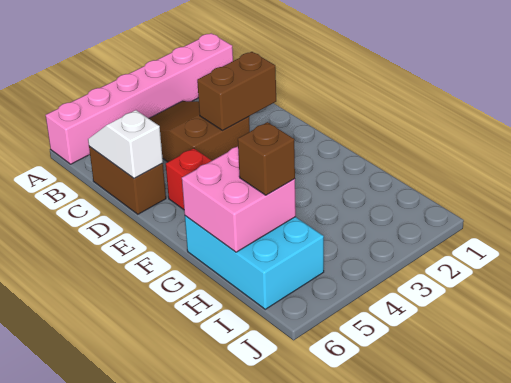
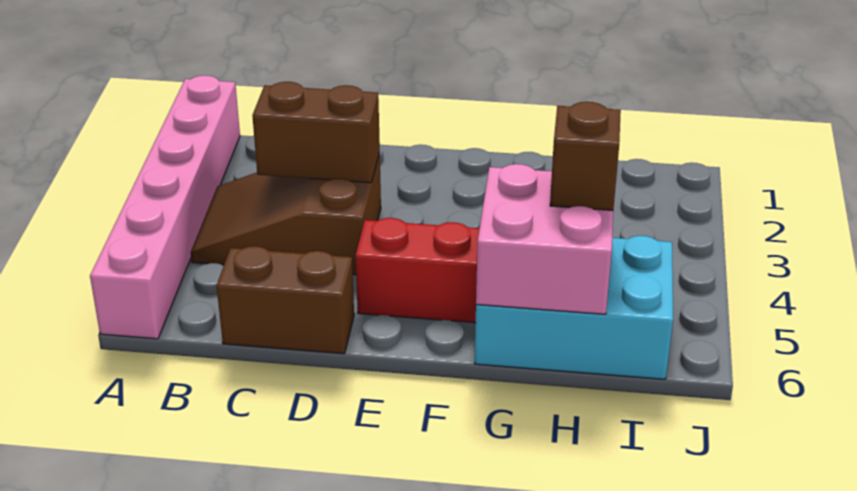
white 1x2 slope [88,110,163,178] -> none
brown 1x2 brick [197,52,276,130] -> brown 1x2 brick turned to [252,82,380,183]

